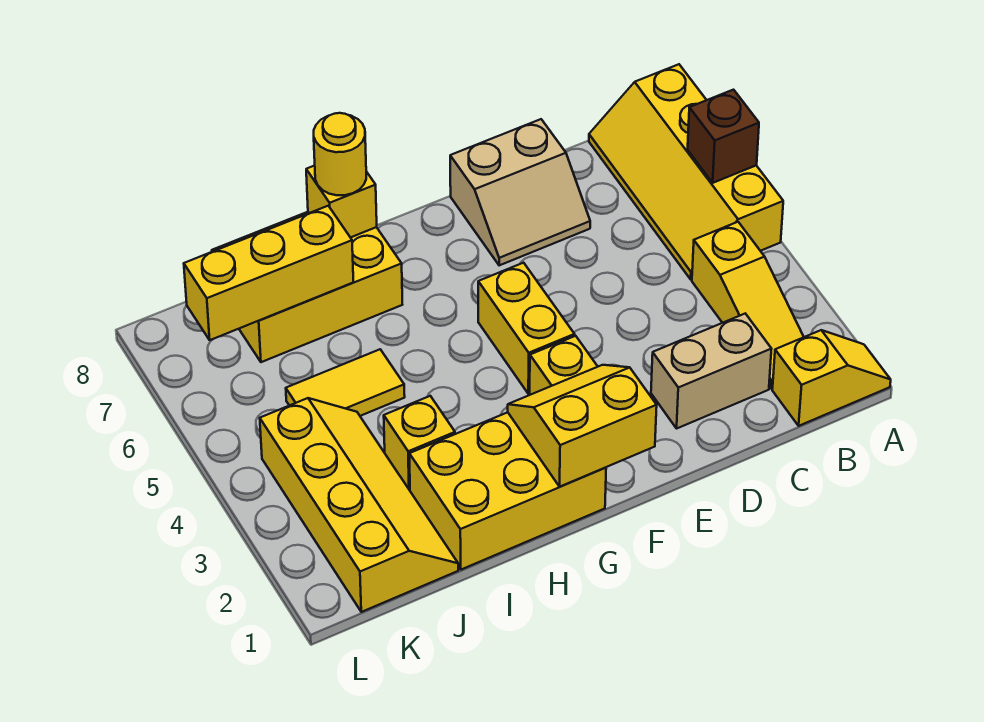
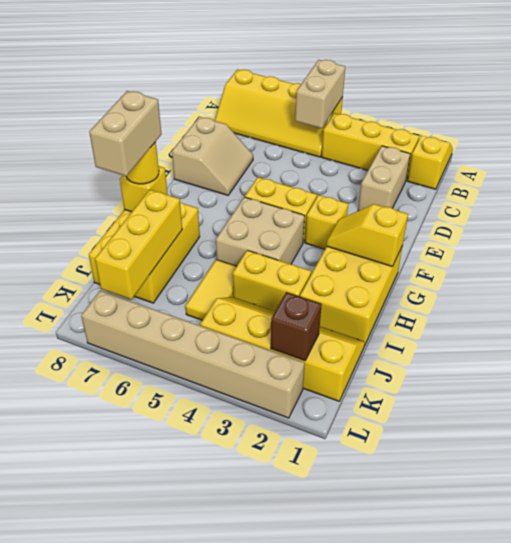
none -> tan 1x2 brick [295,60,345,128]
brown 1x1 brick [688,90,759,183] -> brown 1x1 brick moved to [271,292,322,361]
yellow 1x3 slope [692,222,804,389] -> yellow 1x3 brick [322,113,419,180]
yellow 2x2 slope [508,365,657,487] -> yellow 1x2 slope [327,204,408,267]
none -> tan 2x2 brick [216,197,305,266]
none -> tan 1x2 brick [89,91,162,176]
yellow 1x1 brick [384,396,455,490] -> yellow 1x2 brick [233,250,311,311]
none -> tan 1x6 brick [81,291,305,418]

